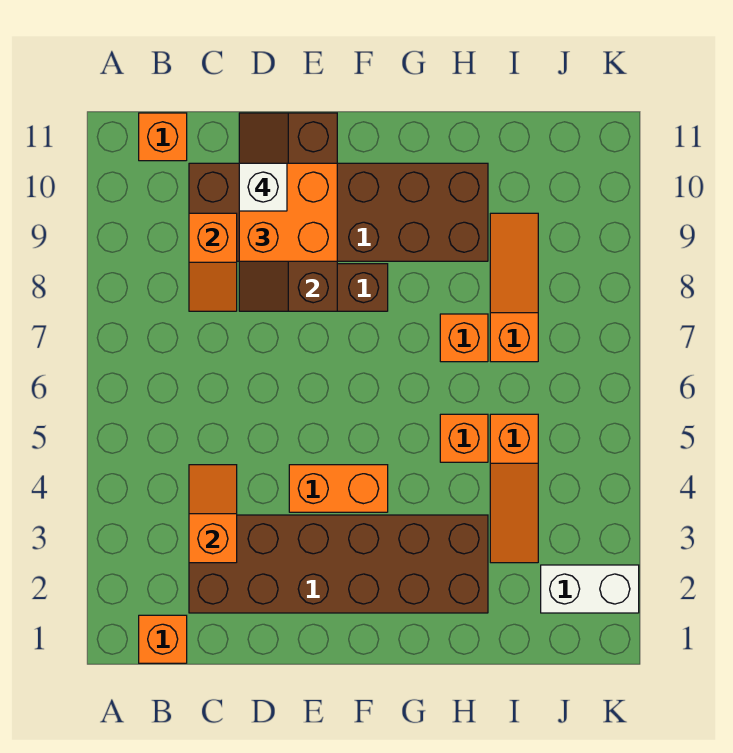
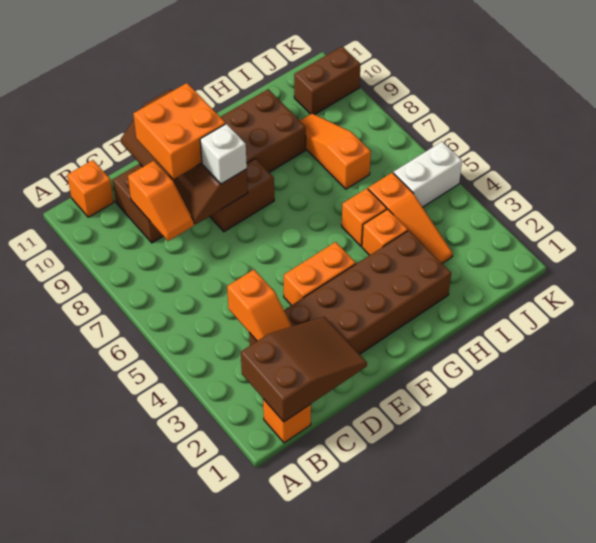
none -> brown 2x3 slope [241,317,367,422]
orange 1x2 slope [189,465,237,563] -> orange 1x2 slope turned to [227,270,292,341]
white 1x1 brick [239,163,287,211] -> white 1x1 brick moved to [200,124,247,184]
orange 1x1 brick [440,314,488,362] -> orange 1x1 brick moved to [362,209,408,255]
white 1x2 brick [541,565,639,613] -> white 1x2 brick moved to [393,142,462,207]
none -> brown 1x2 brick [294,47,360,114]

